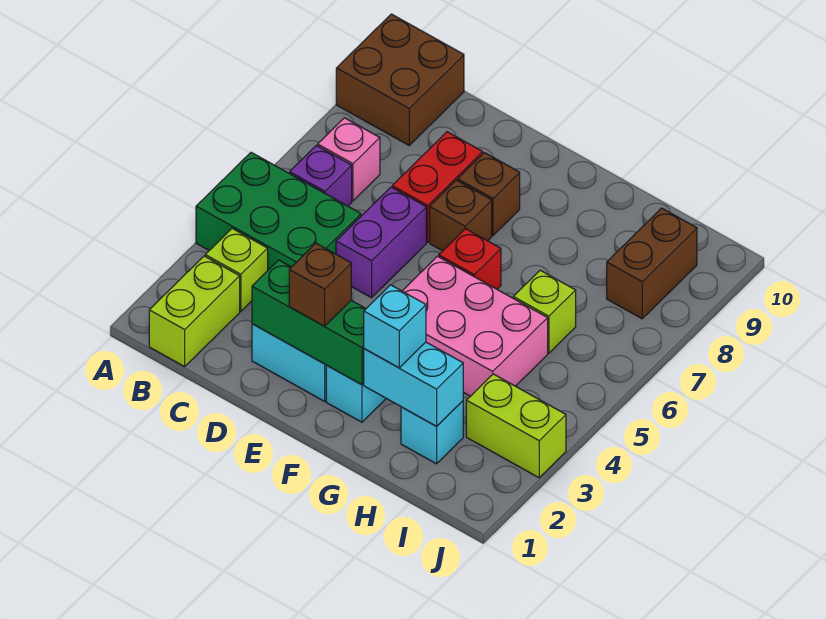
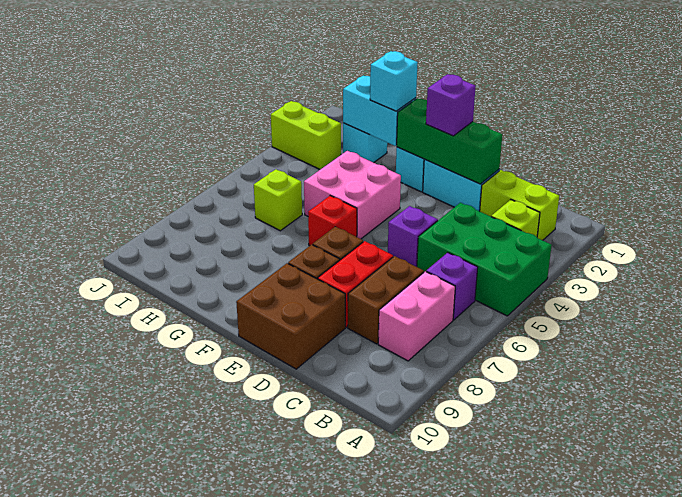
brown 2x2 brick [336,14,464,145] -> brown 2x2 brick moved to [236,263,345,369]
lime 1x2 brick [149,256,240,367] -> lime 1x2 brick turned to [480,170,559,240]
pink 1x1 brick [318,118,380,201] -> pink 1x2 brick [378,271,455,361]
purple 1x2 brick [336,187,426,298] -> purple 1x1 brick [388,206,438,267]
brown 1x1 brick [289,243,351,326] -> purple 1x1 brick [426,74,476,136]
pink 2x3 brick [403,256,548,396] -> pink 2x2 brick [304,151,401,239]
brown 1x2 brick [607,208,697,319] -> brown 1x2 brick moved to [348,256,424,344]

